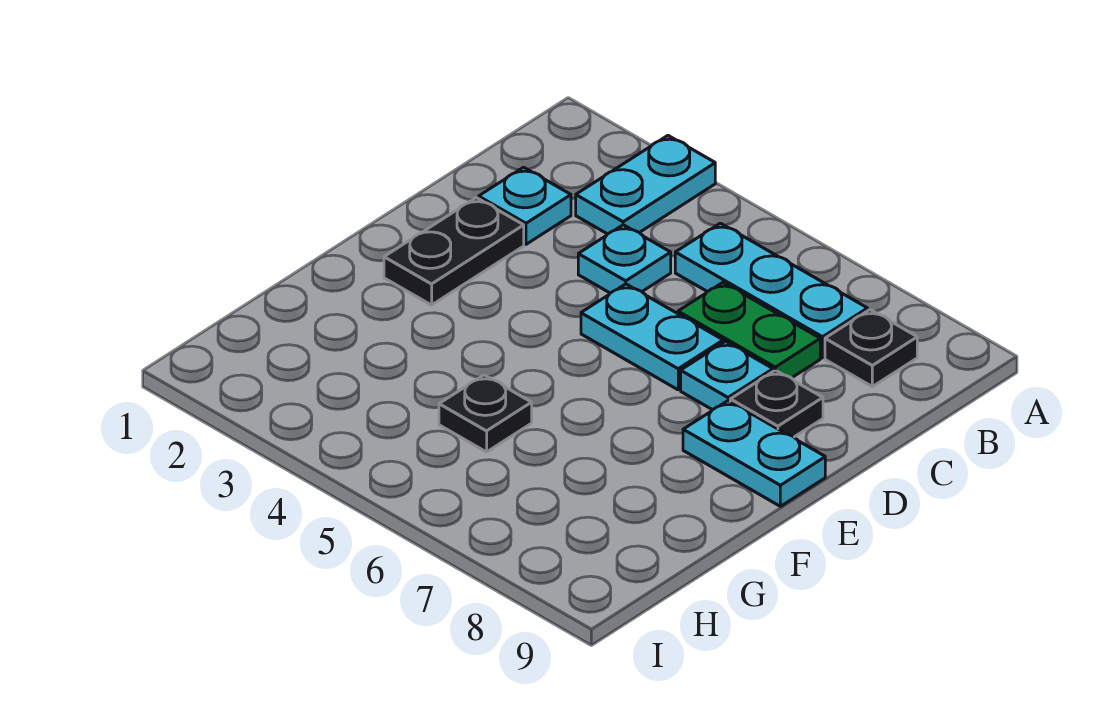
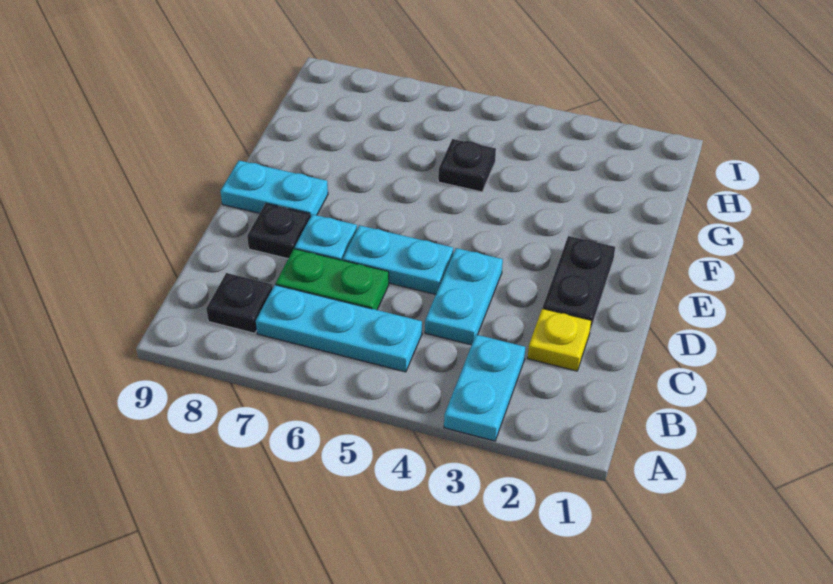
cyan 1x1 plate [479,167,571,244] -> yellow 1x1 plate [528,308,591,371]
cyan 1x1 plate [578,225,671,293] -> cyan 1x2 plate [425,248,503,345]

